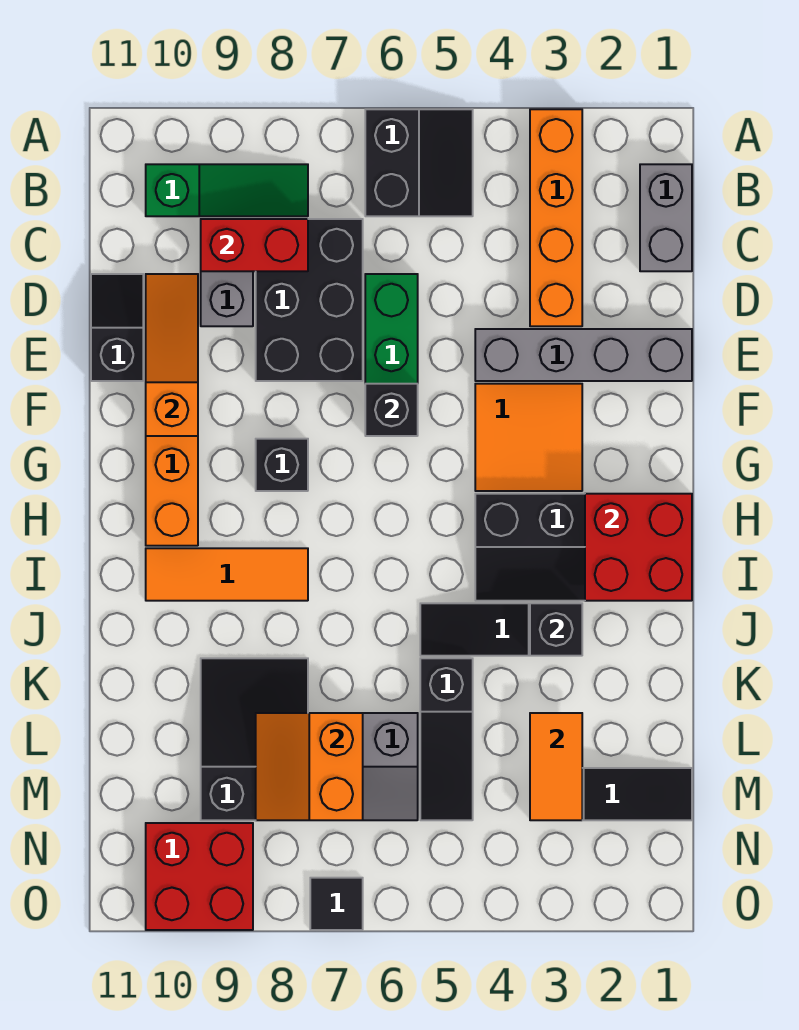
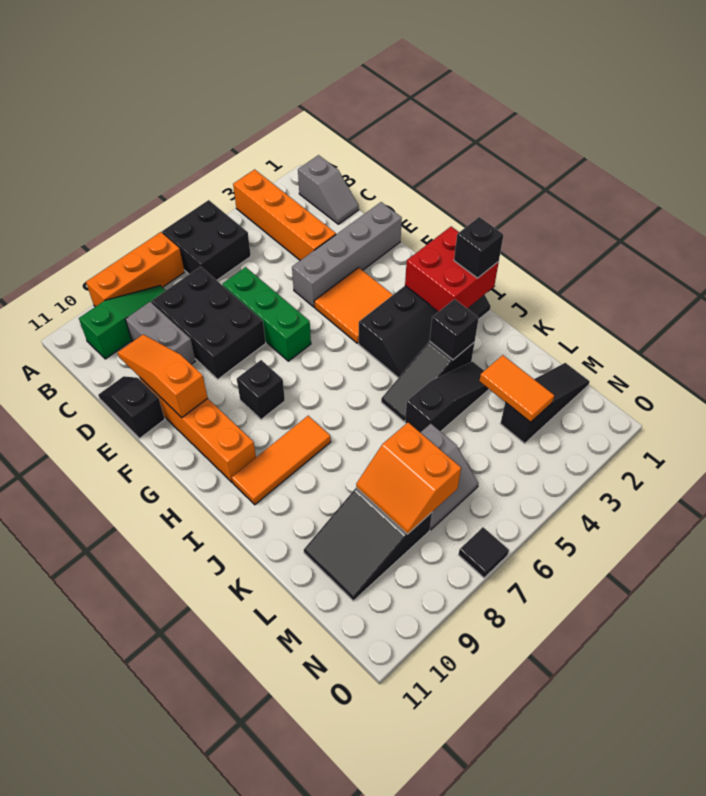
black 2x2 slope [365,109,473,216] -> black 2x2 brick [162,200,251,280]
none -> orange 1x3 brick [86,232,184,307]
grey 1x2 brick [640,164,692,271] -> grey 1x2 slope [298,155,359,224]
red 1x2 brick [201,219,308,271] -> none
black 1x1 brick [365,384,418,436] -> black 1x1 brick moved to [454,217,504,278]
black 1x3 slope [420,658,473,820] -> black 1x3 slope turned to [405,362,489,432]
black 2x3 slope [201,658,308,820] -> black 2x3 slope turned to [304,488,432,601]
red 2x2 brick [146,823,253,930] -> none

